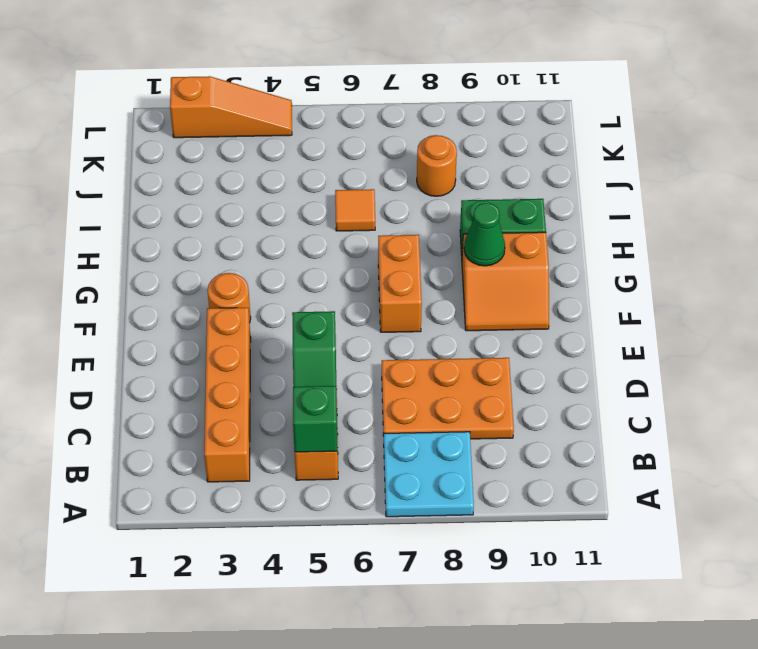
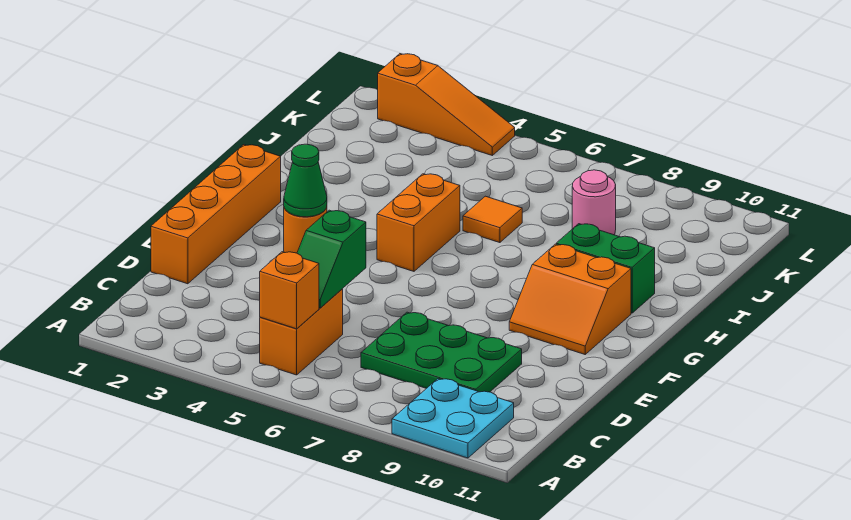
cyan 2x2 plate [384,432,474,517] -> cyan 2x2 plate moved to [392,379,514,458]
orange 1x4 brick [204,308,251,482] -> orange 1x4 brick moved to [151,145,281,284]
green 1x1 brick [293,386,338,452] -> orange 1x1 brick [260,252,319,329]
orange 2x3 plate [382,358,514,439] -> green 2x3 plate [361,312,522,392]
orange 1x2 brick [378,235,422,332] -> orange 1x2 brick moved to [377,174,460,271]
green 1x1 cone [464,203,505,266] -> green 1x1 cone moved to [284,144,327,217]
orange 1x1 round brick [417,135,457,196] -> pink 1x1 round brick [572,170,616,235]

